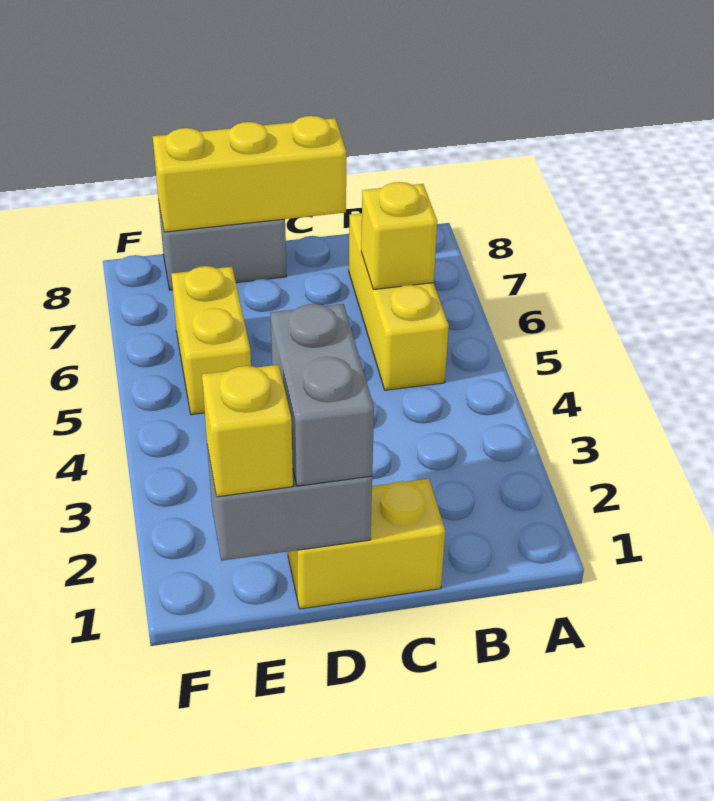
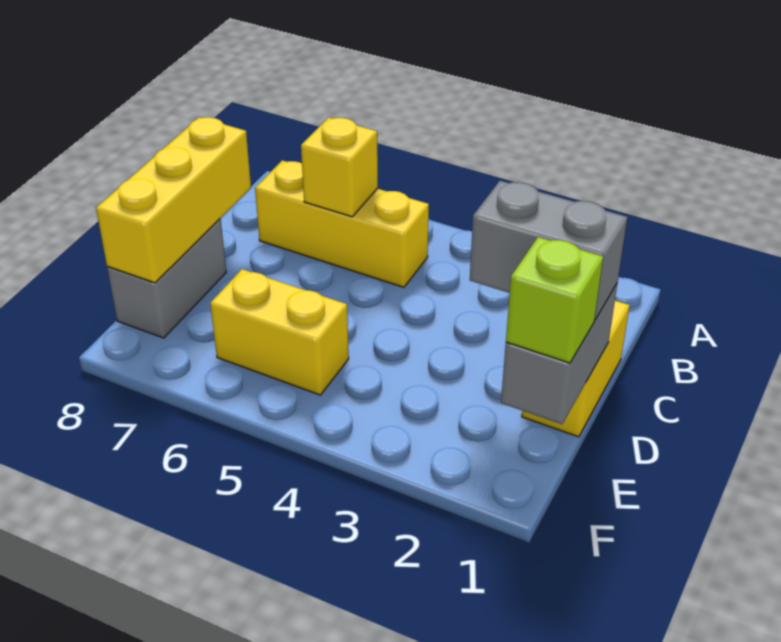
yellow 1x1 brick [202,365,293,497] -> lime 1x1 brick [506,237,603,363]

